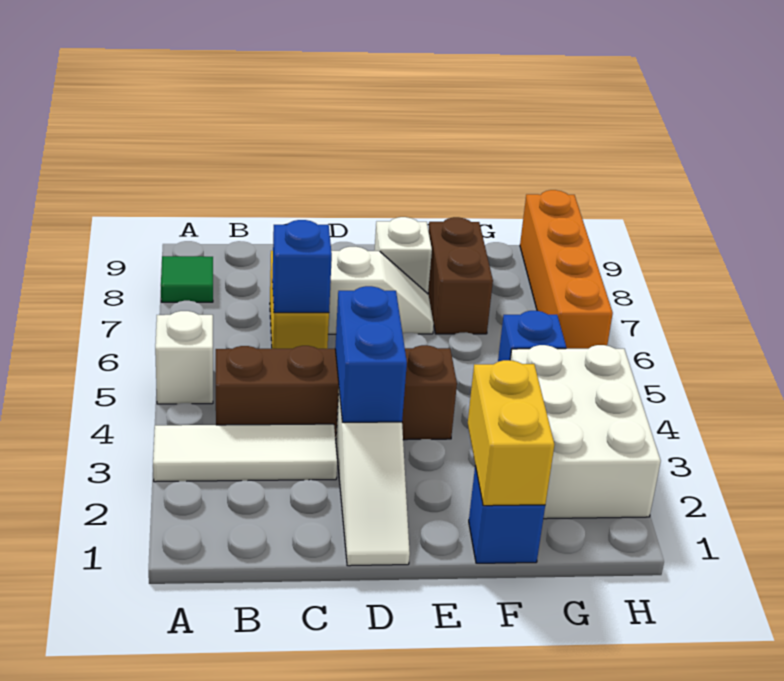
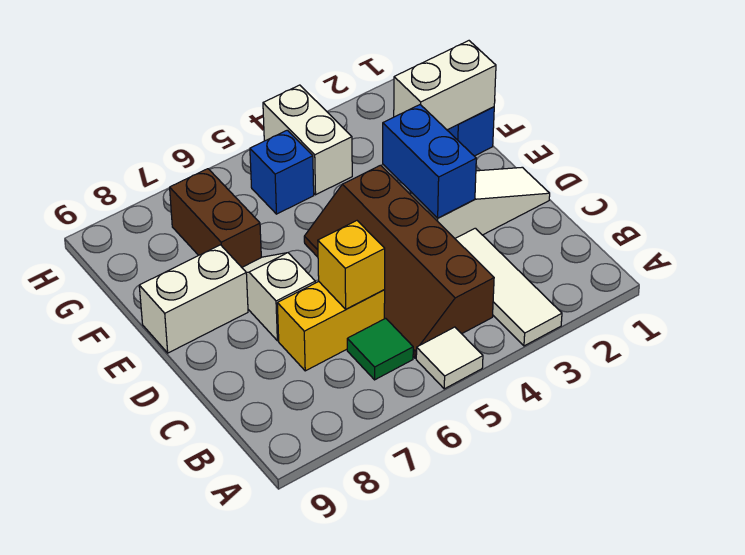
white 1x1 brick [155,311,213,404] -> white 1x1 tile [416,327,483,389]
green 1x1 tile [161,256,213,302] -> green 1x1 tile moved to [347,318,413,380]
blue 1x1 brick [272,220,332,313] -> yellow 1x1 brick [318,221,385,309]
blue 1x2 brick [335,286,407,422] -> blue 1x2 brick turned to [383,105,476,218]
white 1x1 brick [374,217,432,294] -> white 1x2 brick [139,245,248,353]
yellow 1x2 brick [468,360,554,506] -> white 1x2 brick [394,41,496,130]
brown 1x2 brick [428,217,493,334] -> brown 1x2 brick turned to [170,169,261,267]
white 2x3 brick [510,345,661,519] -> white 1x2 brick [263,85,352,195]
orange 1x4 brick [520,190,613,349] -> none

